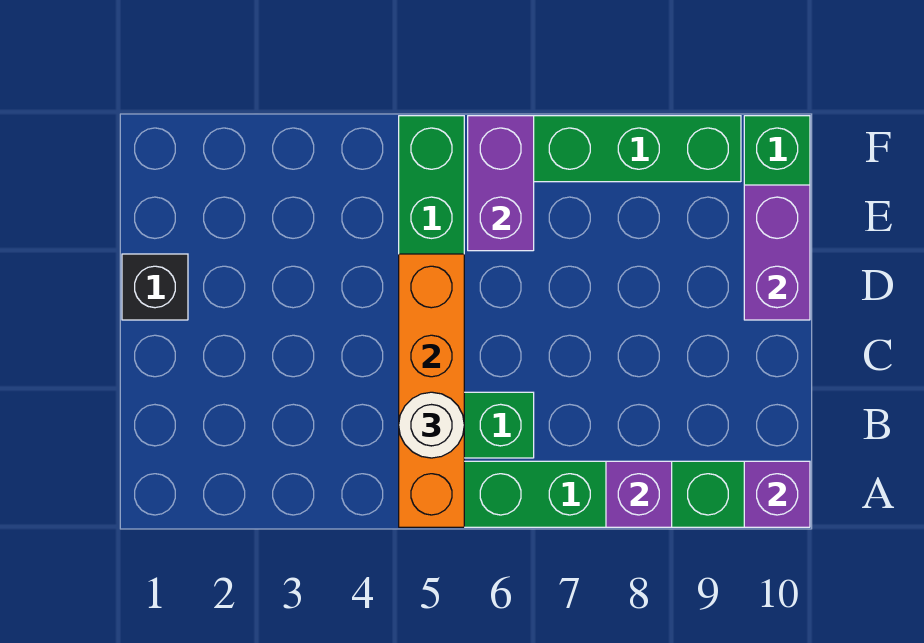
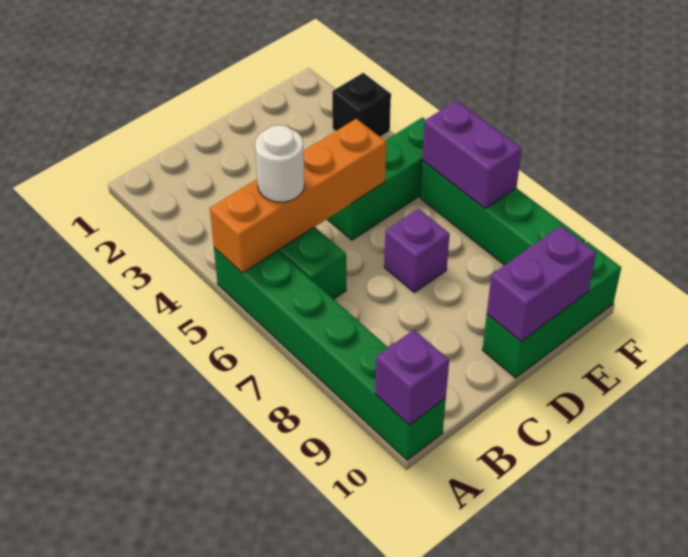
purple 1x1 brick [606,461,672,527] -> purple 1x1 brick moved to [384,209,450,293]
black 1x1 brick [122,254,188,320] -> black 1x1 brick moved to [332,73,391,137]
purple 1x2 brick [468,116,534,251] -> purple 1x2 brick turned to [422,101,522,209]

